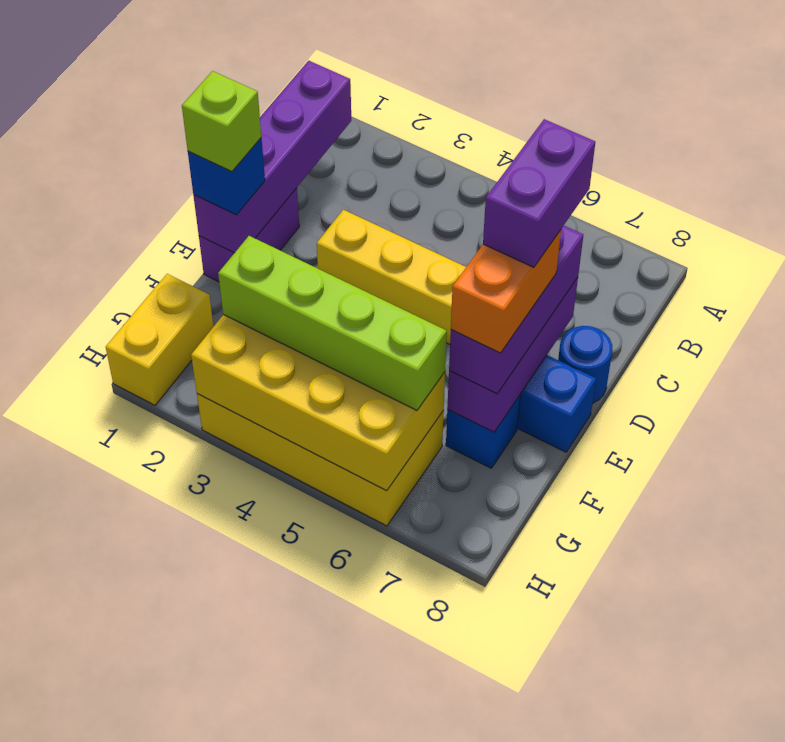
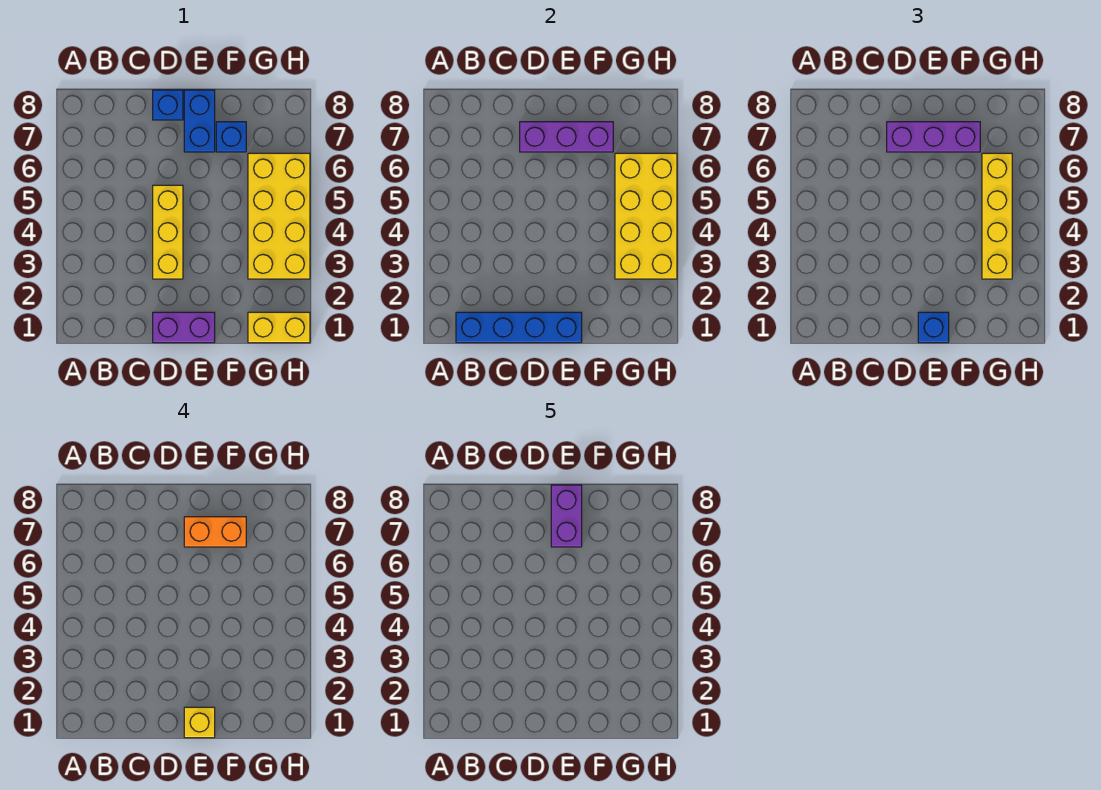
purple 1x4 brick [193,61,351,253] -> blue 1x4 brick [456,312,582,343]
purple 1x2 brick [483,119,595,267] -> purple 1x2 brick turned to [551,485,582,547]
blue 1x1 round brick [558,326,612,404] -> blue 1x1 brick [153,90,183,120]
lime 1x1 brick [182,71,261,172] -> yellow 1x1 brick [184,707,215,738]
lime 1x4 brick [218,236,447,410] -> yellow 1x4 brick [982,153,1012,279]

